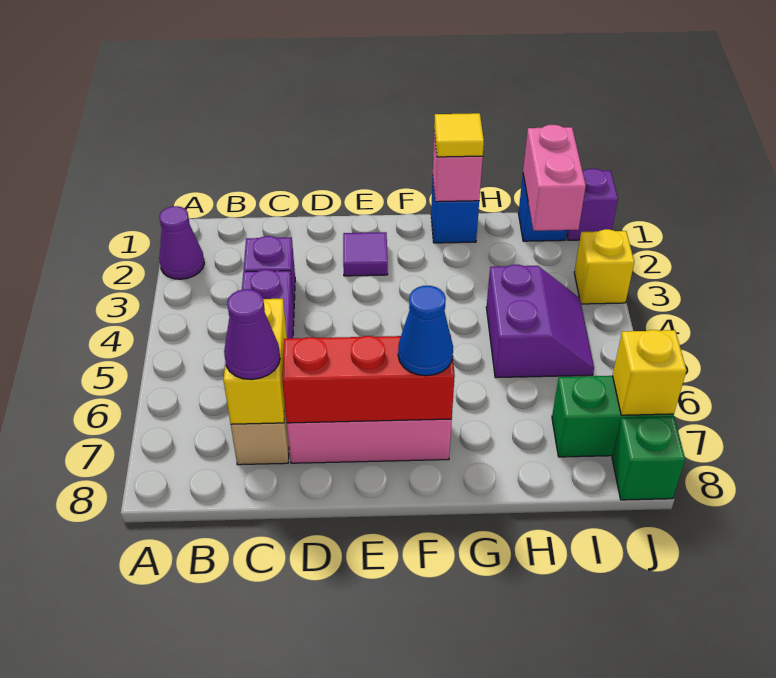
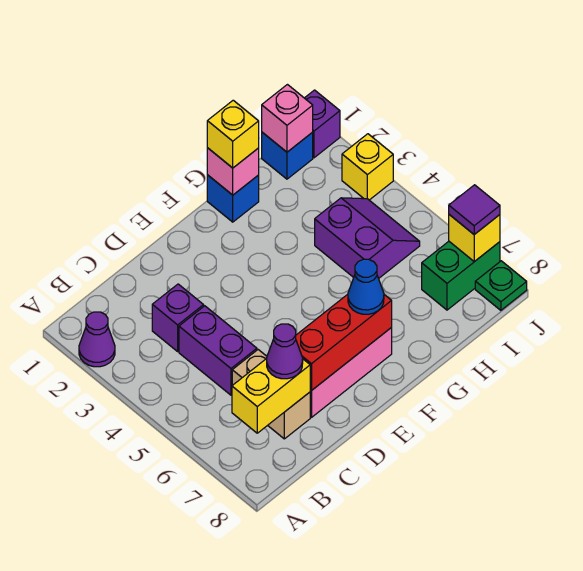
yellow 1x2 brick [224,299,287,424] -> yellow 1x2 brick turned to [232,359,310,433]
purple 1x1 tile [343,232,388,276] -> purple 1x1 tile moved to [449,185,500,234]
yellow 1x1 tile [434,113,484,157] -> yellow 1x1 brick [207,100,259,168]
pink 1x2 brick [523,125,586,231] -> pink 1x1 brick [262,85,313,152]
green 1x1 brick [612,417,685,500] -> green 1x1 plate [475,261,527,310]

